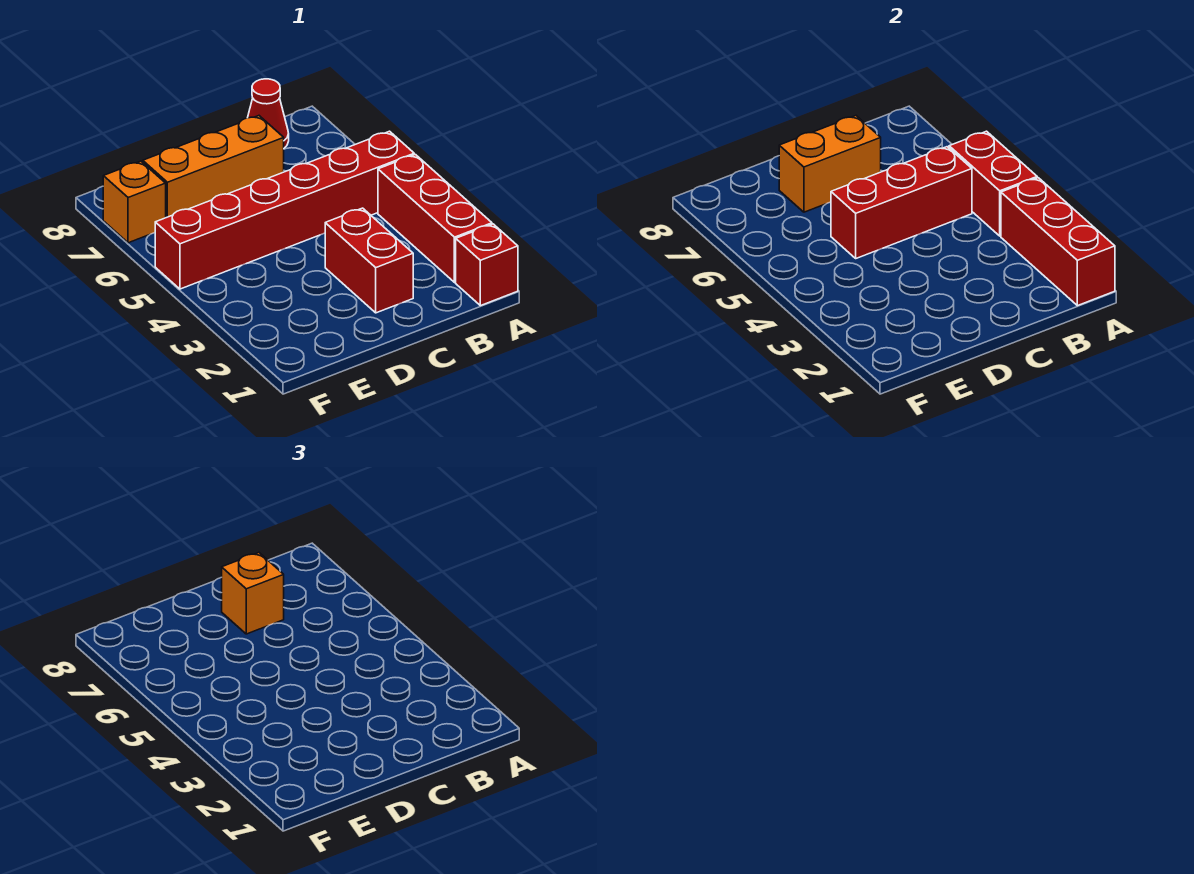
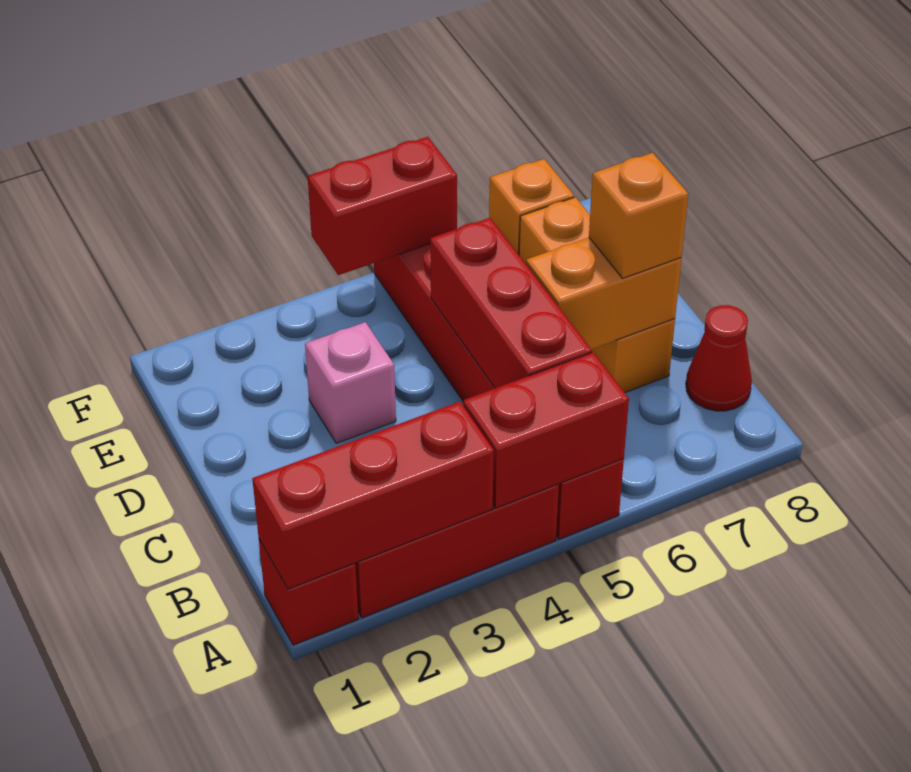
red 1x2 brick [325,208,413,313] -> red 1x2 brick moved to [308,137,457,275]
orange 1x2 brick [779,116,881,212] -> orange 1x2 brick turned to [526,238,681,349]
none -> pink 1x1 brick [305,322,396,443]

